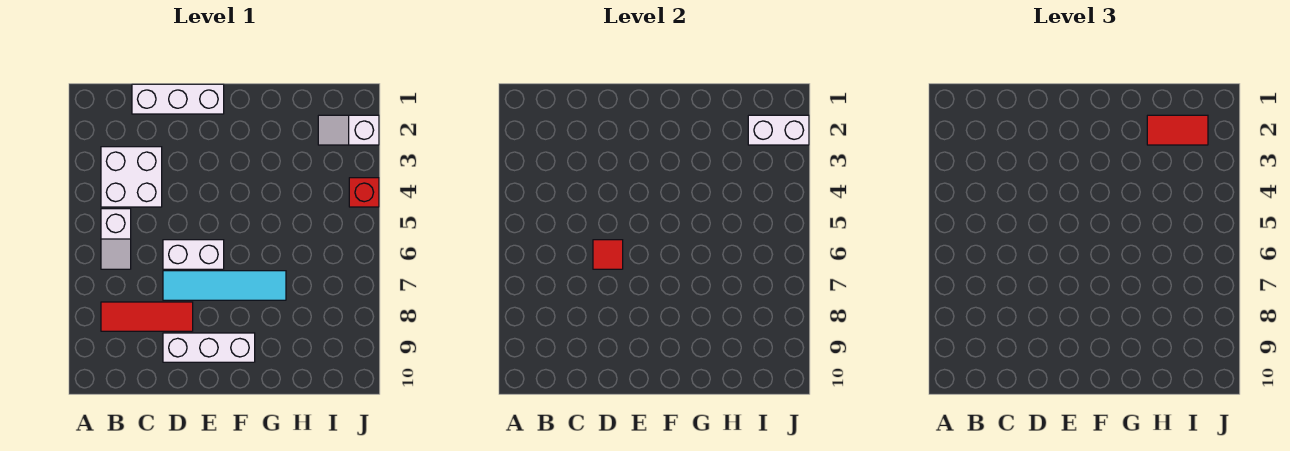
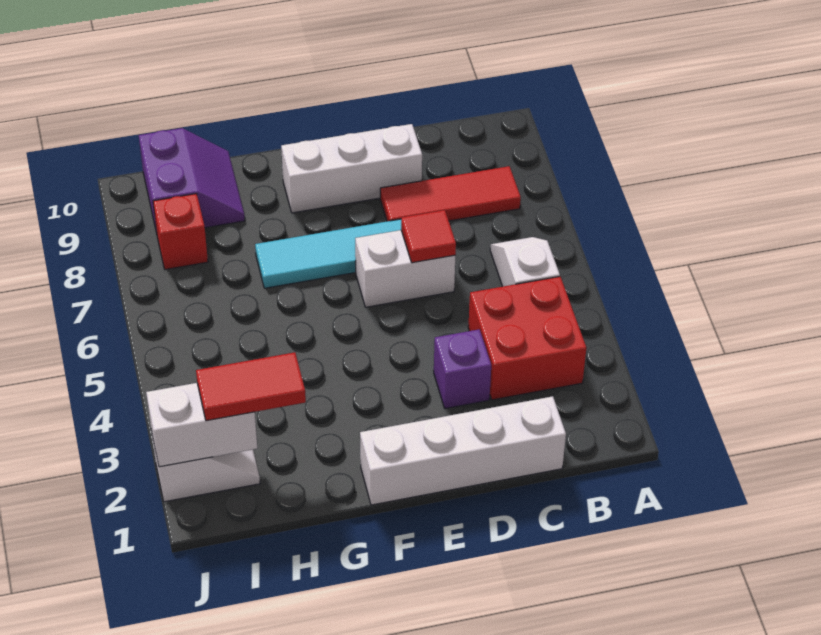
white 2x2 brick [101,147,162,207] -> red 2x2 brick [468,277,586,400]
white 1x3 brick [132,84,224,114] -> white 1x4 brick [360,396,566,505]
none -> purple 1x1 brick [434,329,491,409]
none -> purple 2x2 slope [139,128,245,233]
red 1x1 brick [349,178,379,207] -> red 1x1 brick moved to [153,194,208,270]

